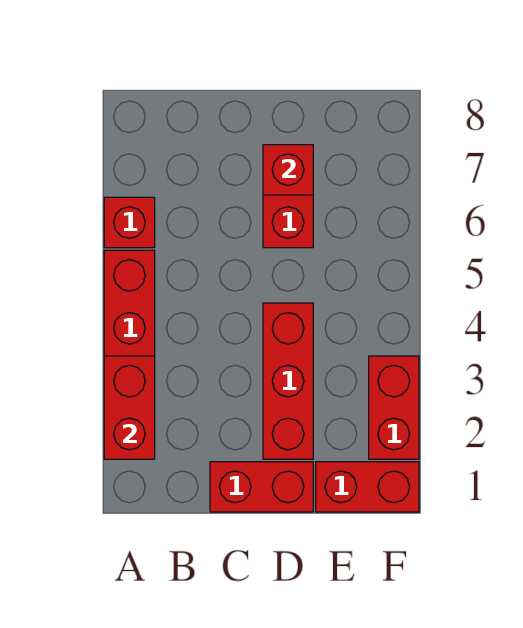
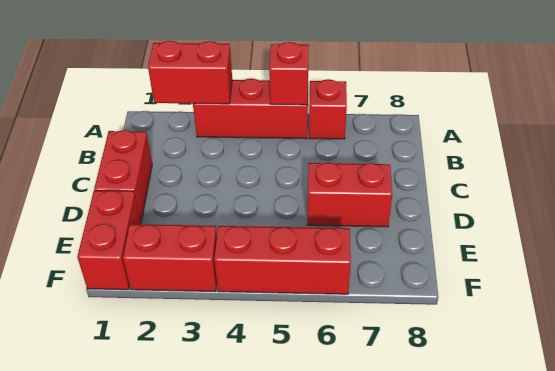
red 1x3 brick [263,303,313,459] -> red 1x3 brick moved to [214,226,351,294]
red 1x1 brick [263,145,313,195] -> red 1x1 brick moved to [269,42,309,105]

